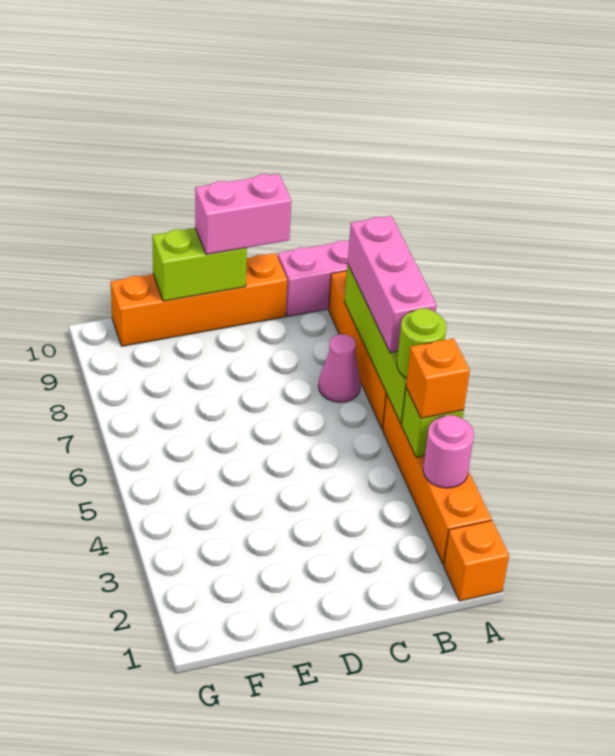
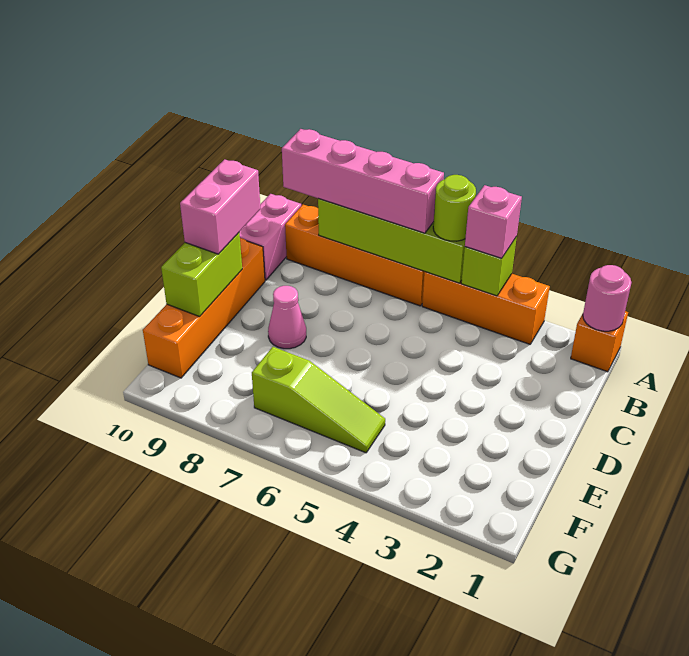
orange 1x4 brick [383,394,491,564] -> orange 1x3 brick [422,272,550,344]
pink 1x1 round brick [423,415,474,488] -> pink 1x1 round brick moved to [583,265,632,331]
orange 1x1 brick [406,338,470,418] -> pink 1x1 brick [465,185,522,258]
pink 1x3 brick [348,216,437,353] -> pink 1x4 brick [282,129,444,233]
pink 1x1 cone [318,334,361,402] -> pink 1x1 cone moved to [268,286,306,349]
none -> lime 1x3 slope [252,347,385,453]

